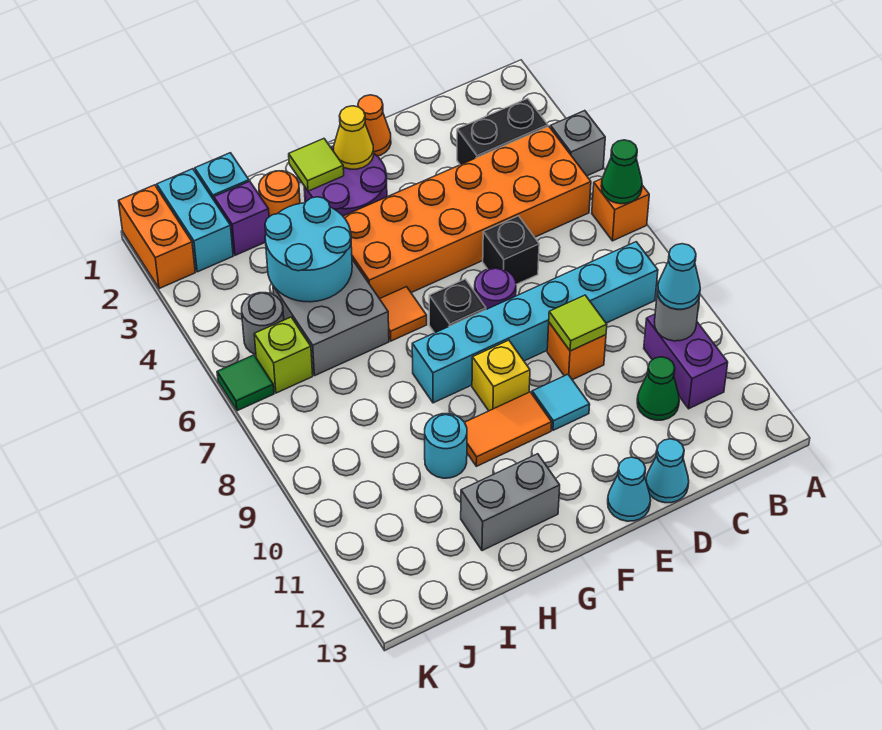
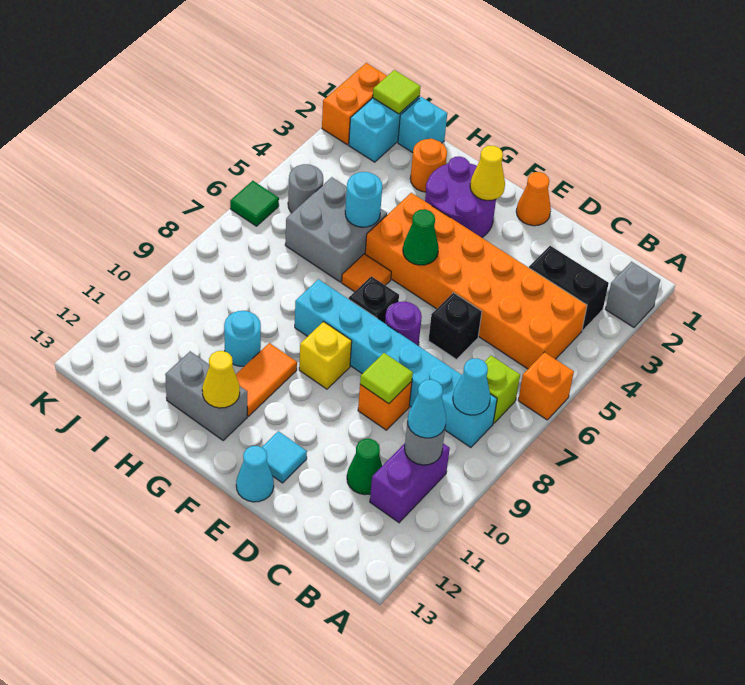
grey 1x1 brick [551,111,605,176] -> grey 1x1 brick moved to [606,262,660,327]
green 1x1 cone [601,140,642,204] -> green 1x1 cone moved to [403,209,439,265]
cyan 1x1 cone [646,439,689,503] -> cyan 1x1 cone moved to [453,358,490,415]
cyan 1x1 tile [532,375,590,430] -> cyan 1x1 tile moved to [262,431,307,483]
orange 1x2 tile [465,392,552,466] -> orange 1x2 tile turned to [236,343,297,416]
lime 1x1 tile [289,139,344,191] -> lime 1x1 tile moved to [373,70,421,114]
none -> yellow 1x1 cone [202,351,240,408]
cyan 2x2 round brick [265,197,352,302] -> cyan 1x1 round brick [345,172,382,227]
purple 1x1 brick [214,181,269,255] -> none
lime 1x1 brick [254,317,313,393] -> lime 1x1 brick moved to [485,356,520,423]

